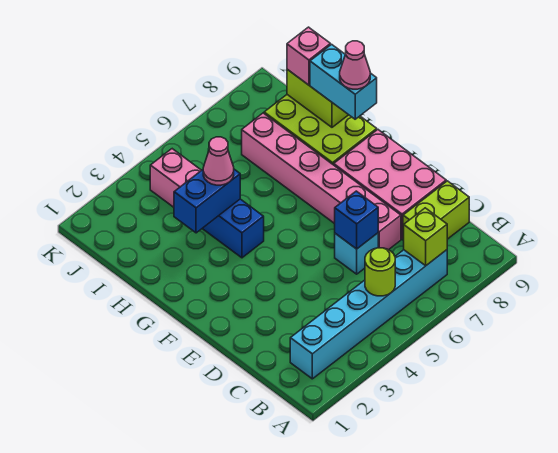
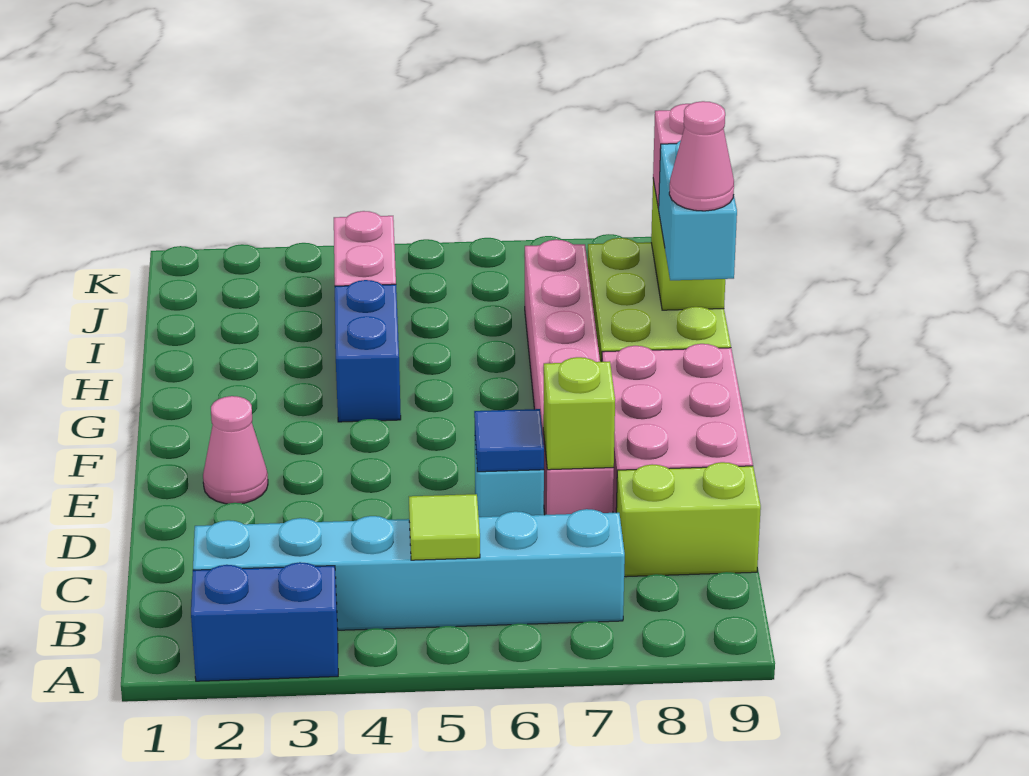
lime 1x1 round brick [365,248,395,296] -> lime 1x1 tile [409,494,480,560]
lime 1x1 brick [404,208,447,266] -> lime 1x1 brick moved to [543,357,615,470]
blue 1x1 brick [335,191,378,249] -> blue 1x1 tile [474,409,544,472]
blue 1x2 brick [174,169,240,233] -> blue 1x2 brick moved to [191,562,338,681]
pink 1x1 cone [203,137,234,185] -> pink 1x1 cone moved to [203,396,268,504]

